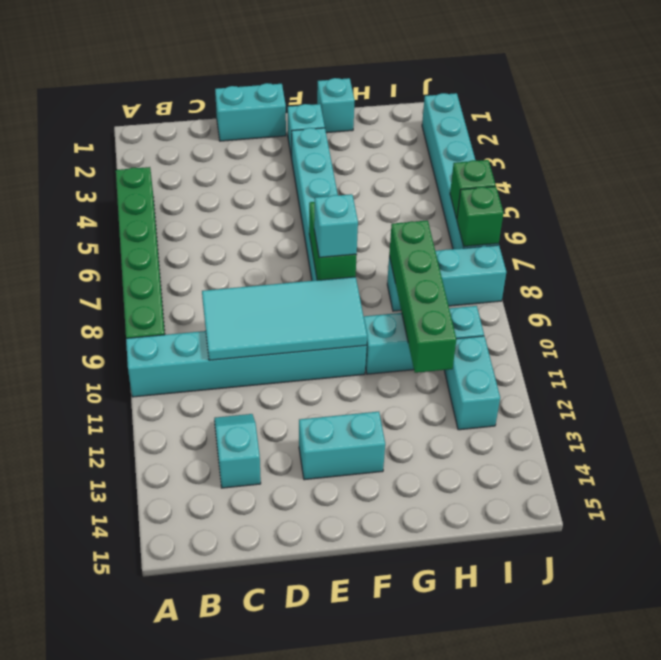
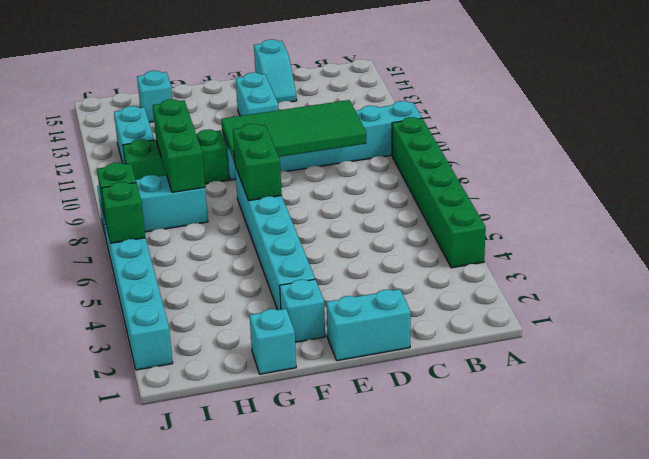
cyan 2x4 tile [202,277,367,360] -> green 2x4 tile [221,100,366,163]
cyan 1x2 slope [214,414,261,488] -> cyan 1x2 slope moved to [254,39,297,103]
cyan 1x2 brick [299,412,385,480] -> cyan 1x2 brick turned to [236,73,279,116]
cyan 1x1 brick [314,194,358,257] -> cyan 1x1 brick moved to [137,71,172,122]
cyan 1x3 brick [364,306,484,374] -> green 1x3 brick [123,129,229,184]
green 1x4 brick [389,220,456,373] -> green 1x3 brick [153,99,205,192]

